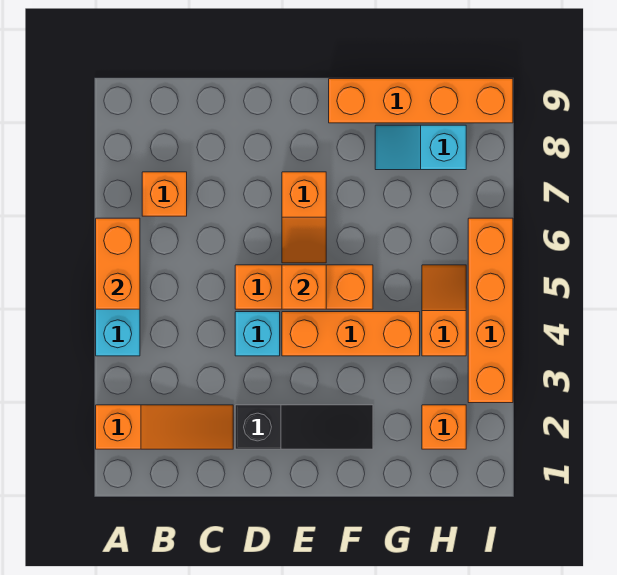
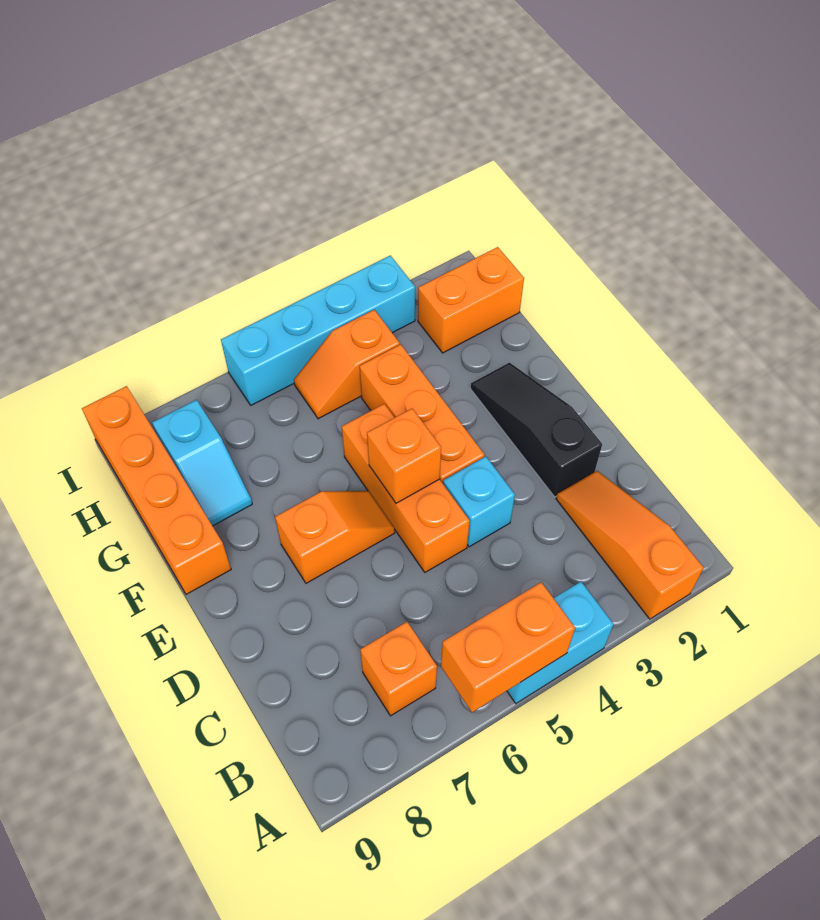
orange 1x1 brick [422,405,466,449] -> orange 1x2 brick [418,247,524,353]
orange 1x4 brick [468,218,513,403] -> cyan 1x4 brick [221,255,415,405]

